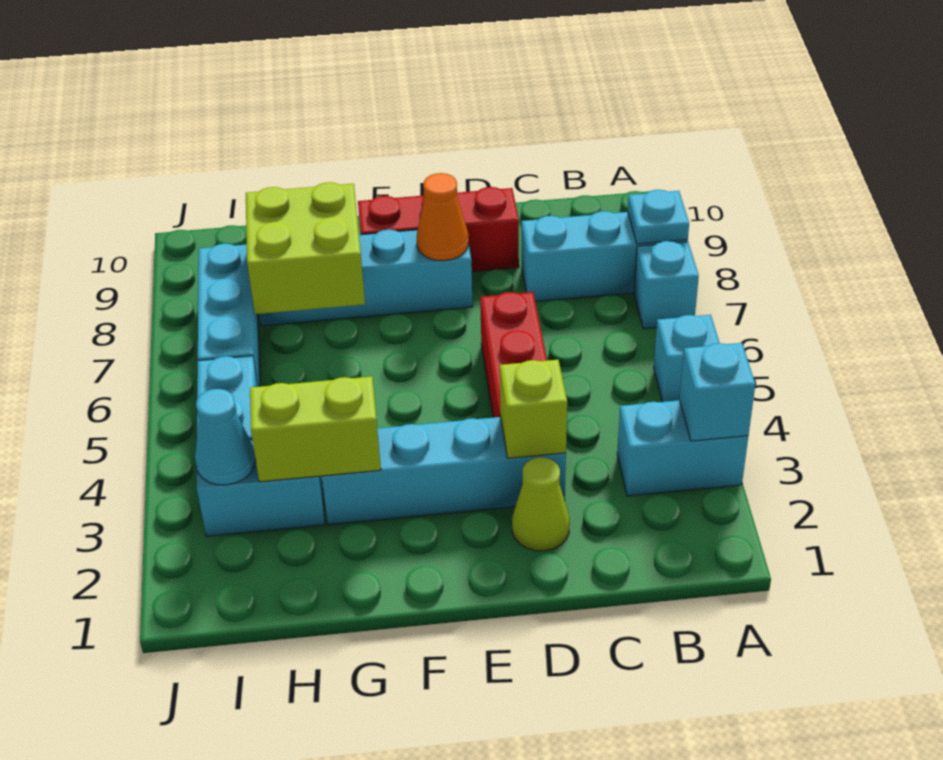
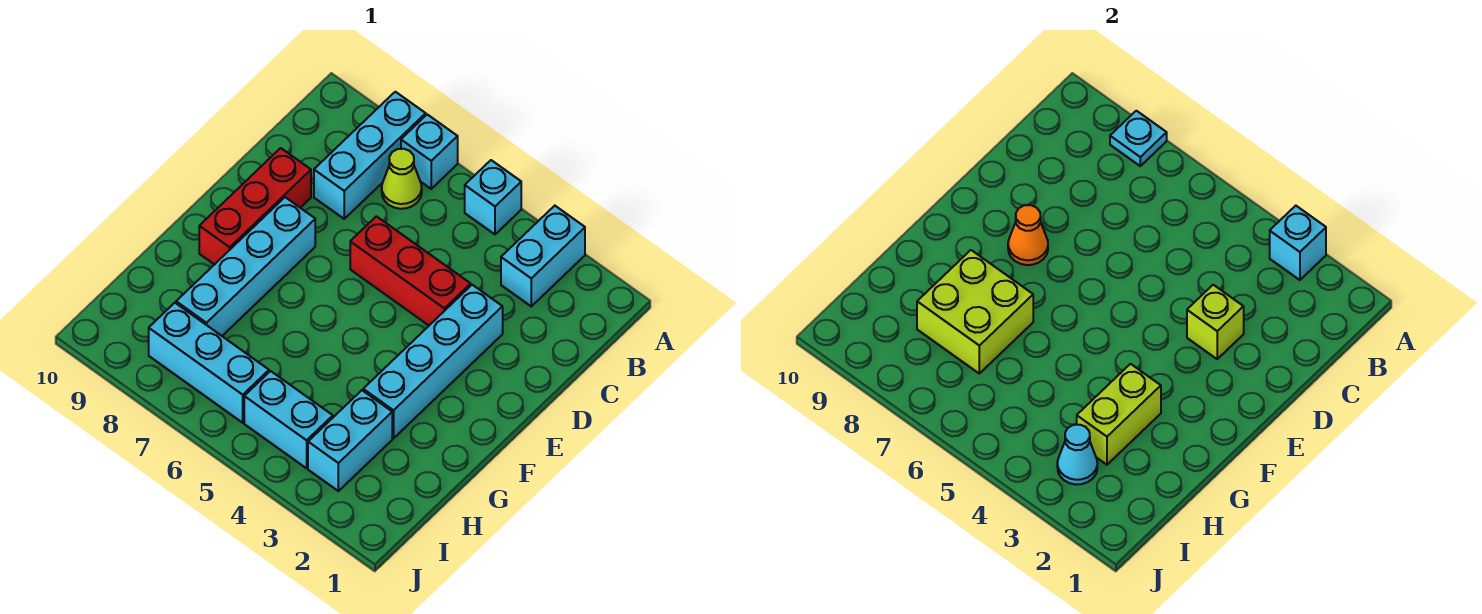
lime 1x1 cone [512,457,570,551] -> lime 1x1 cone moved to [382,149,422,209]

